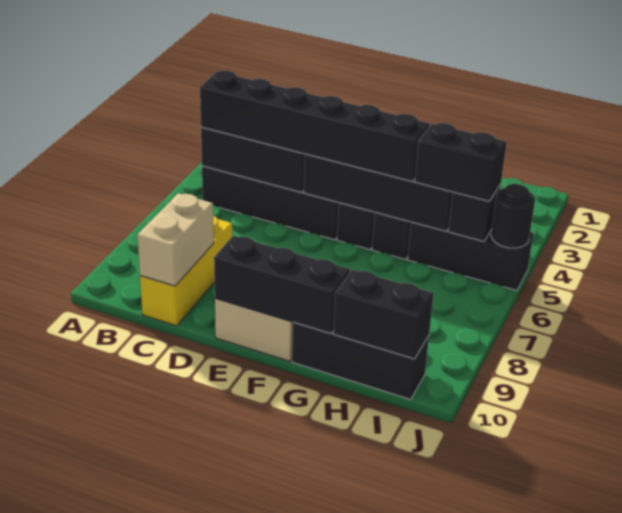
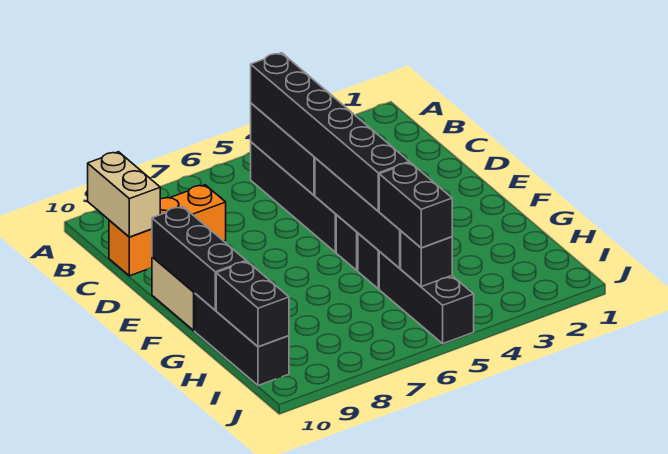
yellow 1x3 brick [140,216,232,326] -> orange 1x3 brick [109,185,226,276]
tan 1x2 brick [138,193,214,286] -> tan 1x2 brick turned to [88,152,160,237]
black 1x1 round brick [491,184,535,248] -> none

